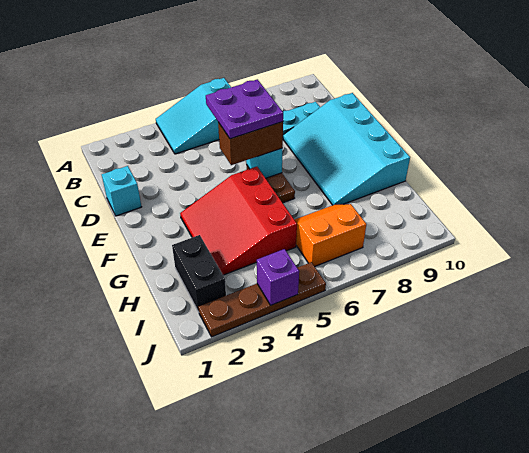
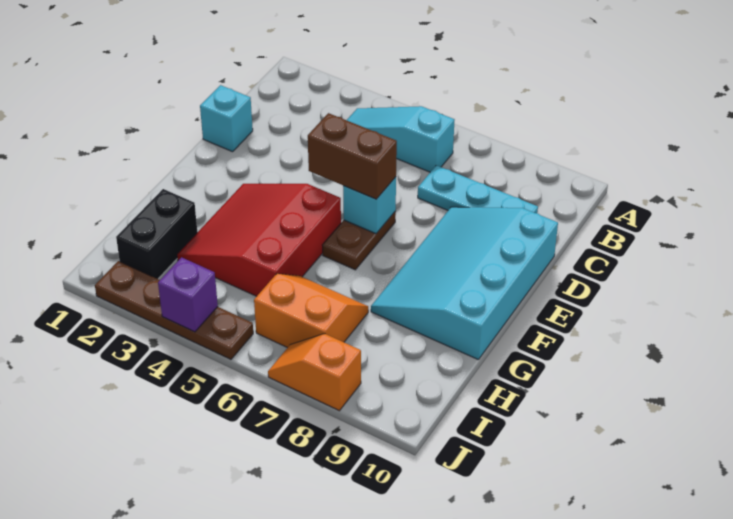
cyan 2x3 slope [156,78,231,154] -> cyan 1x3 slope [347,106,454,172]
purple 2x2 plate [206,79,283,139] -> none
none -> orange 1x2 slope [268,334,361,411]

